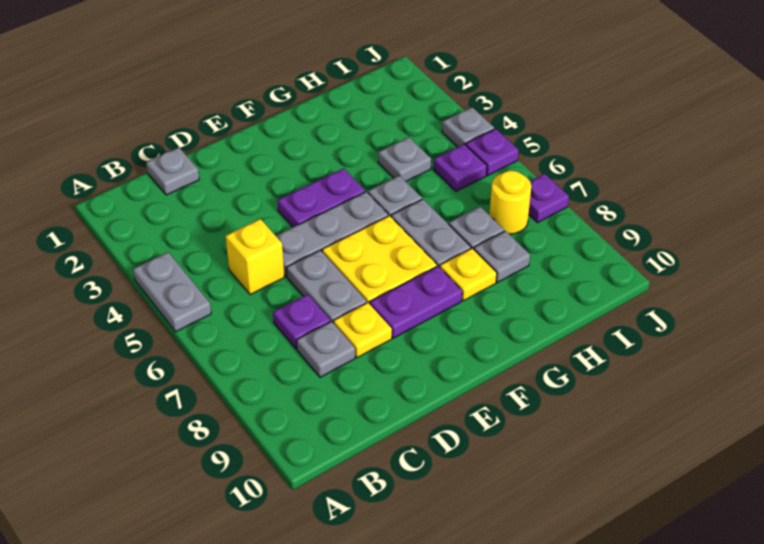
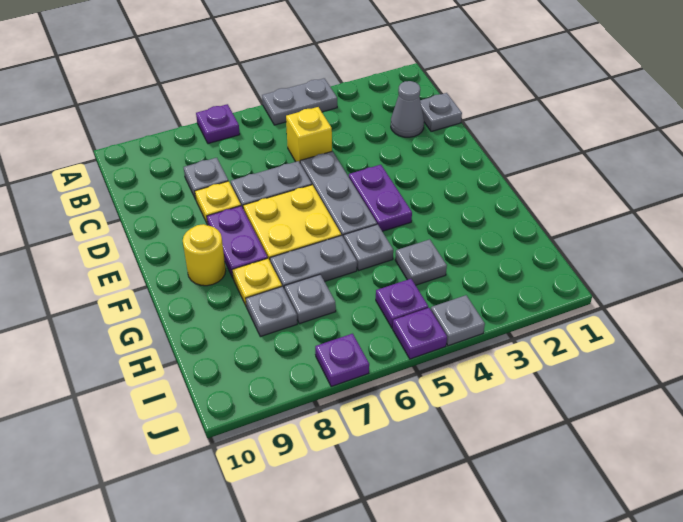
none -> grey 1x1 cone [391,81,424,137]
purple 1x1 plate [273,294,331,349] -> purple 1x1 plate moved to [196,104,240,144]
yellow 1x1 round brick [489,171,531,234] -> yellow 1x1 round brick moved to [183,224,226,286]

